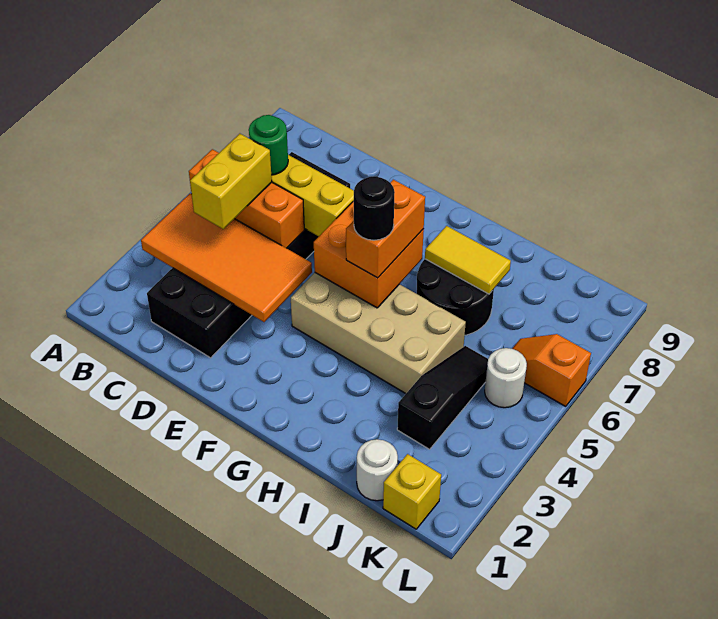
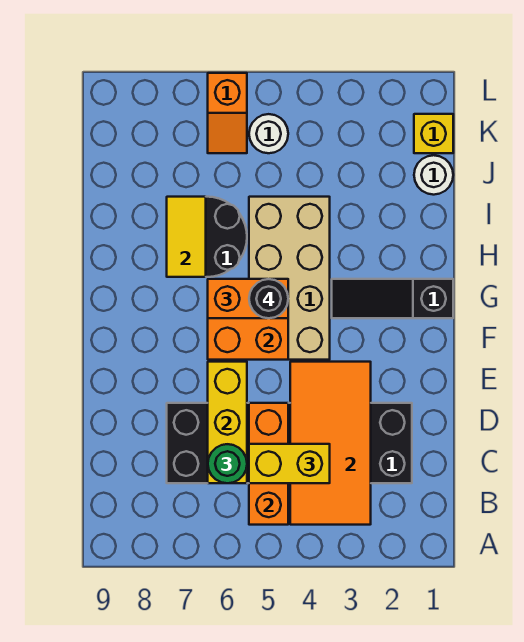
black 1x3 slope [397,346,488,449] -> black 1x3 slope moved to [332,279,453,318]

